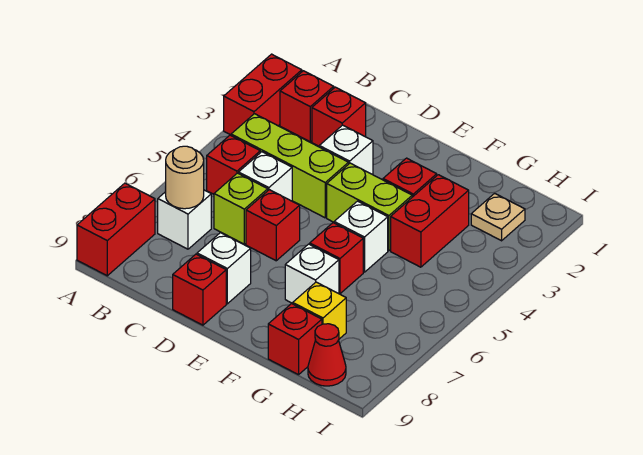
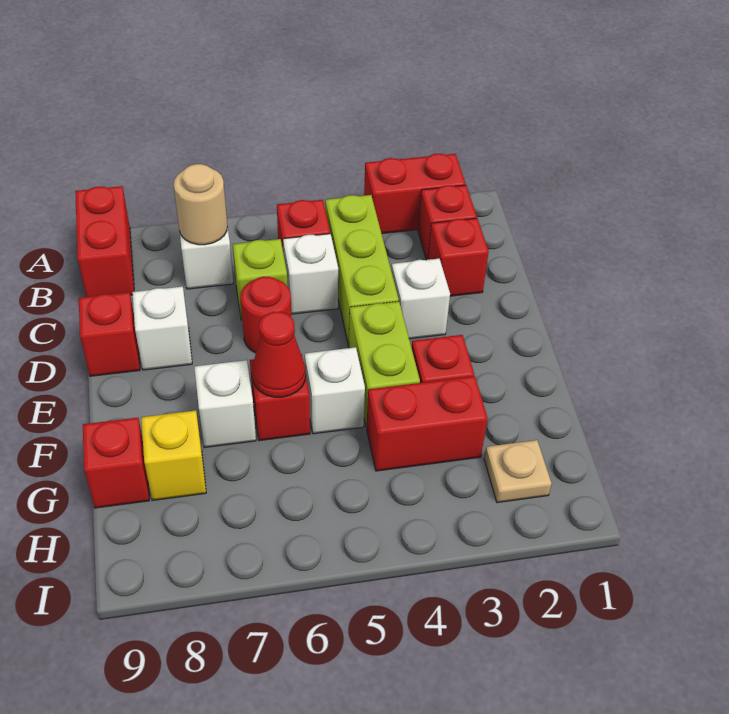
red 1x2 brick [77,183,155,276] -> red 1x2 brick turned to [75,186,134,297]
red 1x1 brick [246,190,300,261] -> red 1x1 round brick [241,277,291,353]
red 1x1 cone [308,324,346,386] -> red 1x1 cone moved to [252,312,306,397]

